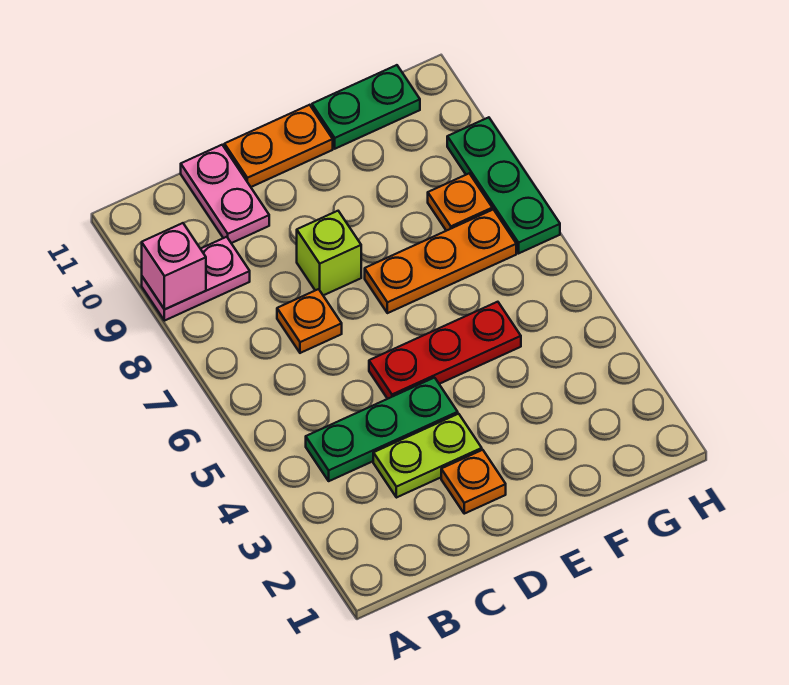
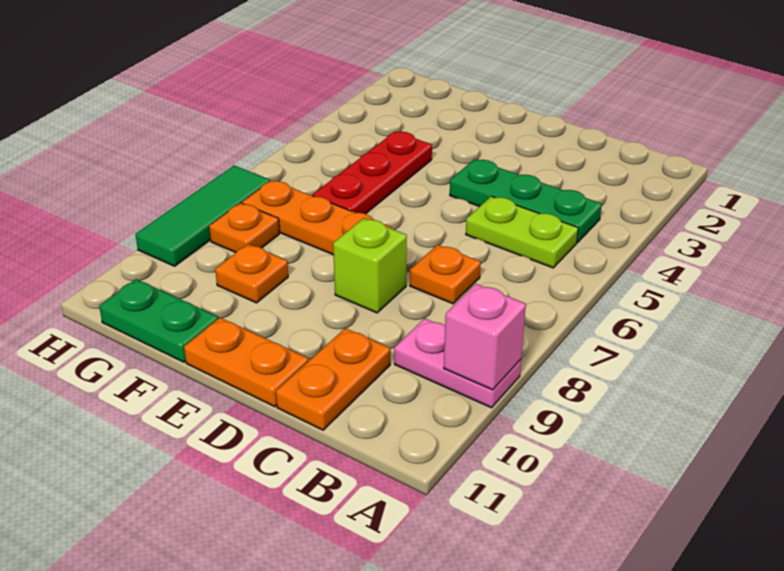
lime 1x2 plate [373,414,482,498] -> lime 1x2 plate moved to [466,196,578,268]
pink 1x2 plate [181,145,269,243] -> orange 1x2 plate [276,328,390,430]
orange 1x1 plate [441,450,506,514] -> orange 1x1 plate moved to [215,244,288,303]
red 1x3 plate [369,302,521,399] -> red 1x3 plate turned to [313,132,432,214]
green 1x3 plate [447,117,560,253] -> green 1x3 tile [135,166,270,266]

